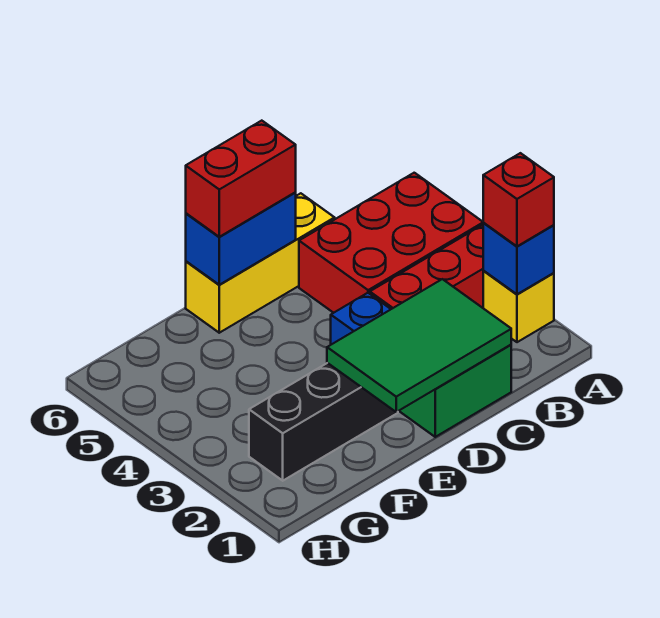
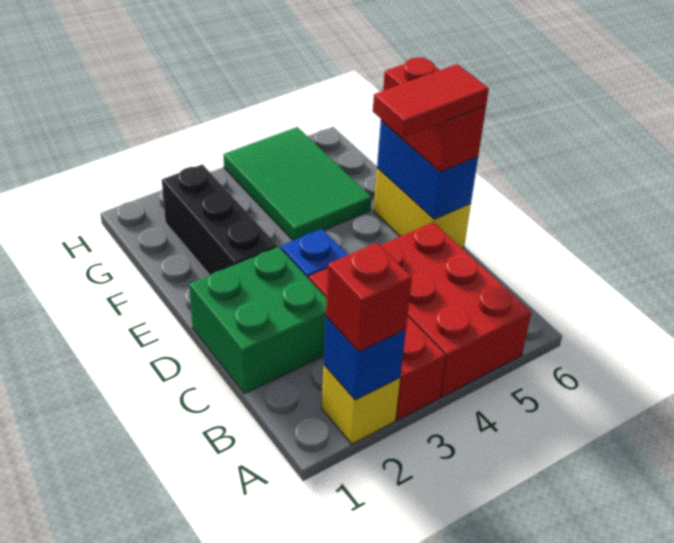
green 2x3 tile [327,279,511,412] -> green 2x3 tile moved to [224,127,372,240]
yellow 1x3 brick [186,193,335,333] -> yellow 1x2 brick [374,168,471,248]
none -> red 1x2 tile [373,64,489,138]

